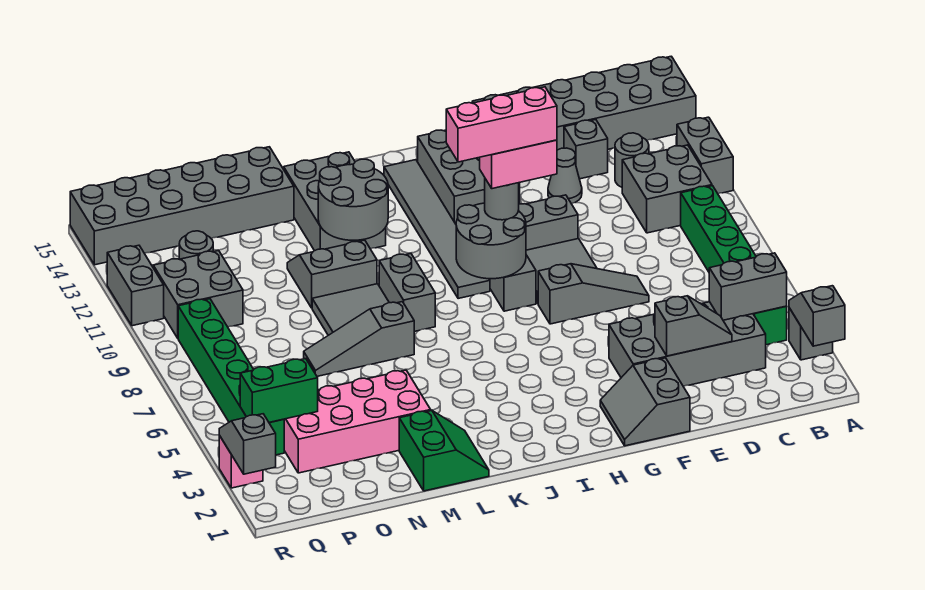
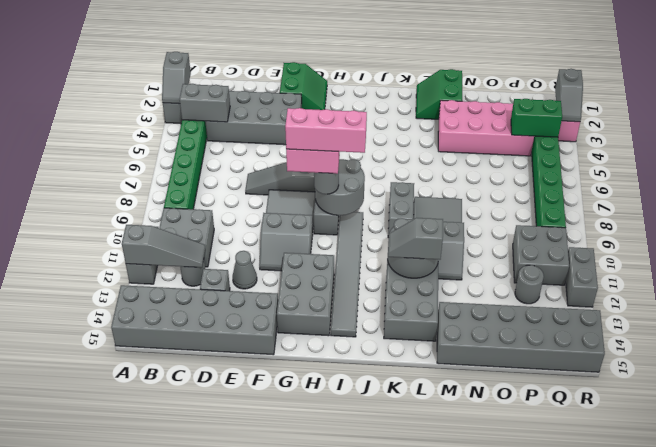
grey 1x2 slope [655,296,732,356] -> grey 1x2 slope moved to [388,218,443,260]
grey 2x2 slope [600,358,690,446] -> green 2x2 slope [280,62,327,110]
grey 1x3 slope [304,302,414,376] -> grey 1x3 slope moved to [122,225,205,268]

